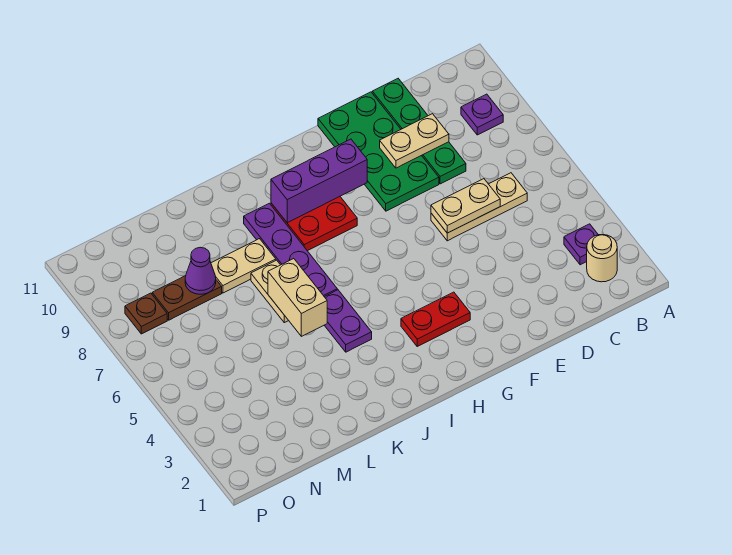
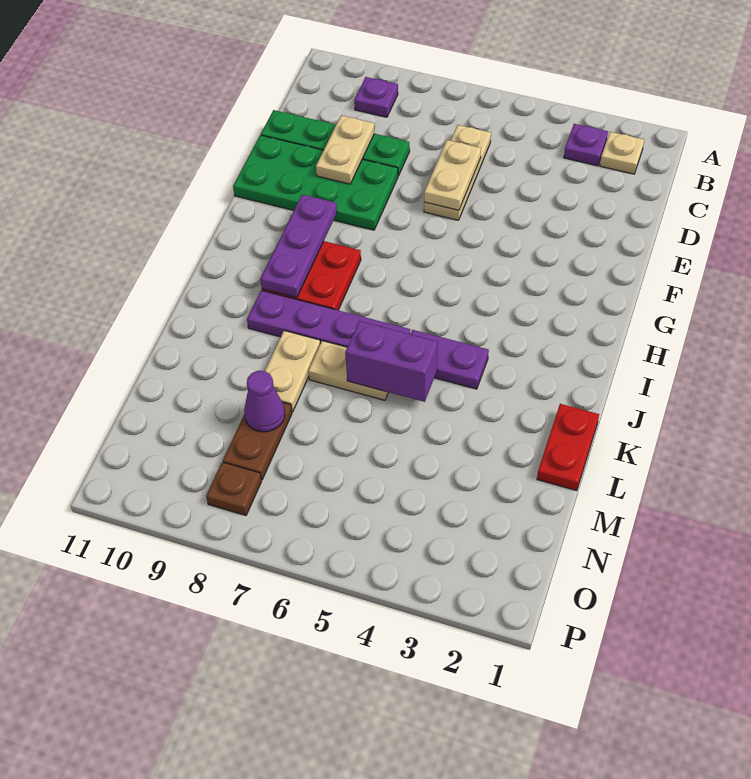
tan 1x1 round brick [587,235,617,282] -> tan 1x1 plate [600,132,644,174]
red 1x2 plate [401,292,470,346] -> red 1x2 plate moved to [537,404,599,491]
purple 1x3 brick [271,139,367,223] -> purple 1x3 plate [260,194,337,298]
tan 1x2 brick [268,259,327,336] -> purple 1x2 brick [345,321,438,402]

